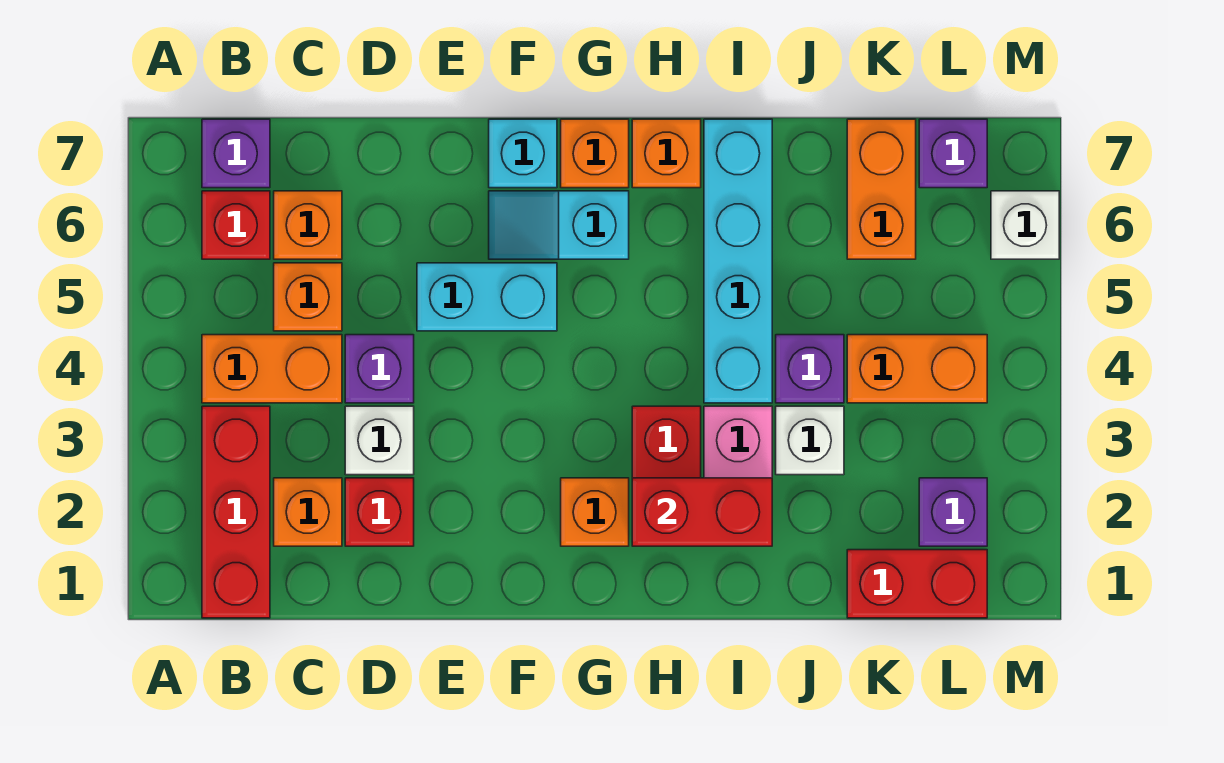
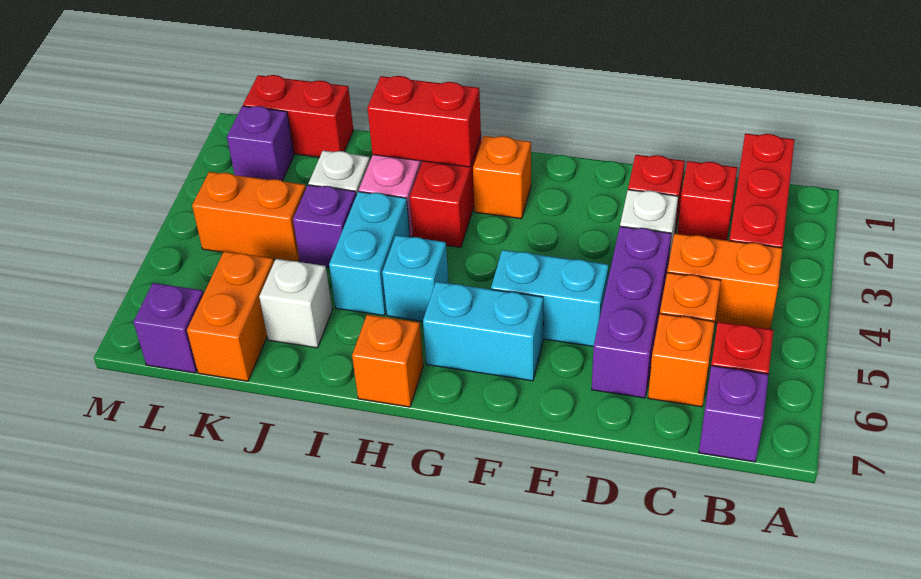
orange 1x1 brick [274,478,342,546] -> red 1x1 brick [677,161,737,240]
purple 1x1 brick [345,335,414,403] -> purple 1x3 brick [592,226,672,398]
cyan 1x2 slope [489,191,629,259] -> cyan 1x2 brick [423,282,543,381]
cyan 1x1 brick [489,119,557,188] -> cyan 1x1 brick moved to [382,235,448,321]
orange 1x1 brick [561,119,629,188] -> none
cyan 1x4 brick [704,119,772,403] -> cyan 1x2 brick [329,192,410,315]
white 1x1 brick [991,191,1059,259] -> white 1x1 brick moved to [259,259,332,348]

